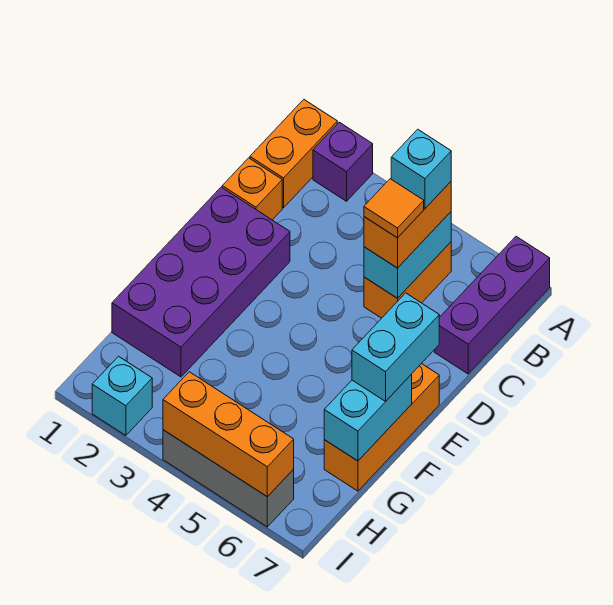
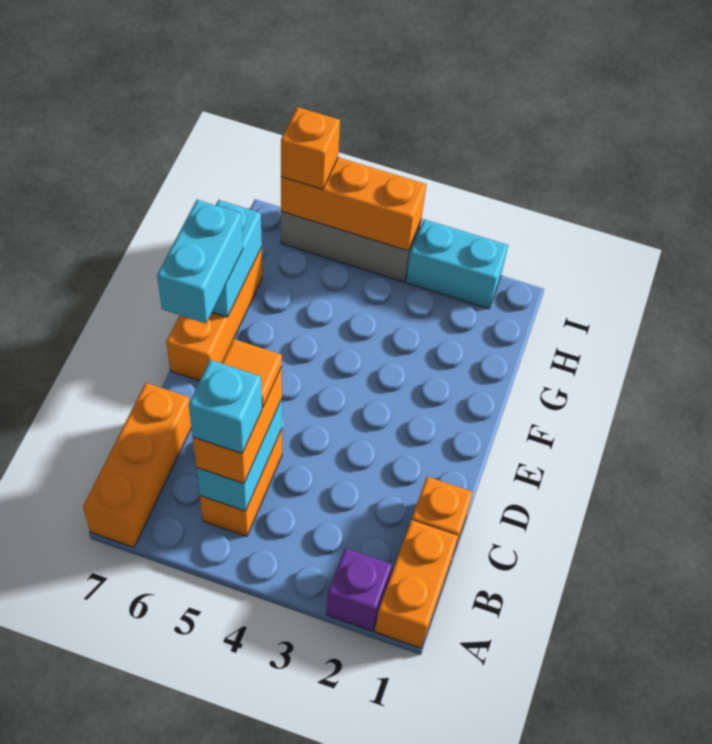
purple 1x3 brick [435,236,550,374] -> orange 1x3 brick [83,383,191,547]
purple 2x4 brick [112,187,290,377] -> none
cyan 1x1 brick [92,356,152,435] -> cyan 1x2 brick [406,219,508,309]
none -> orange 1x1 brick [281,107,340,189]

